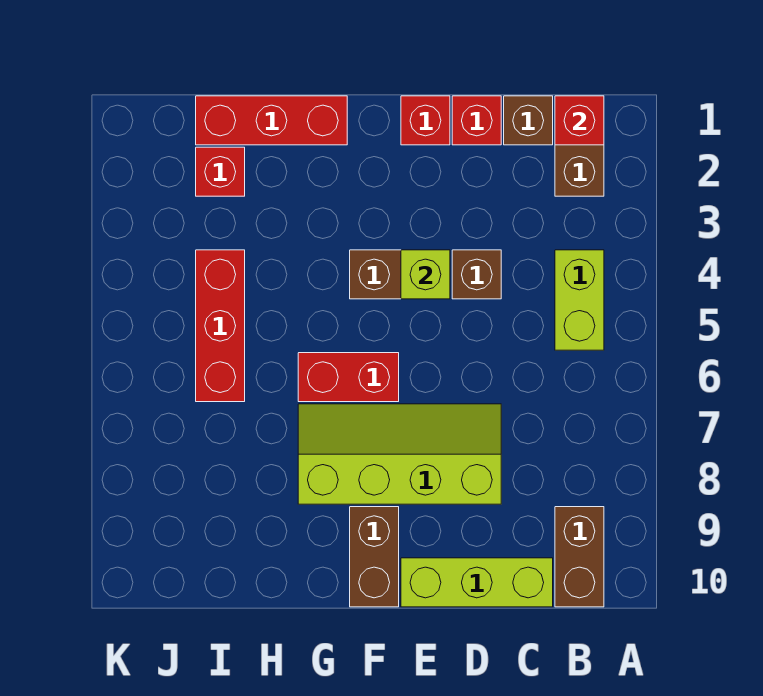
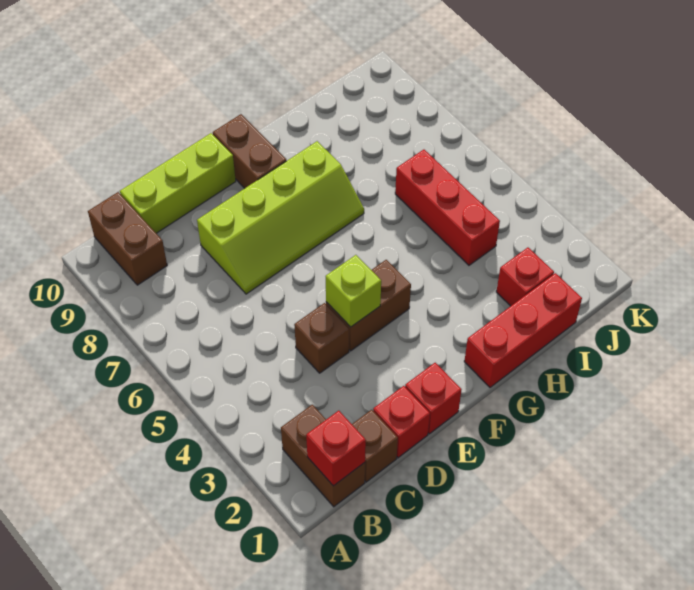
lime 1x2 brick [555,250,604,350] -> none
red 1x2 brick [298,353,399,402] -> none

